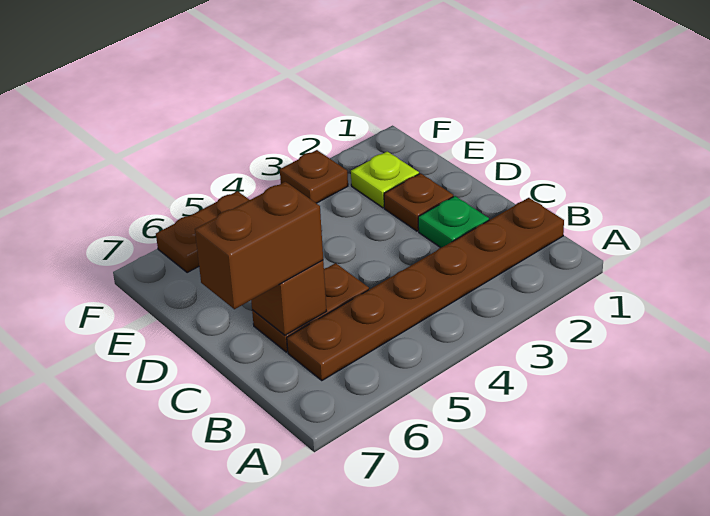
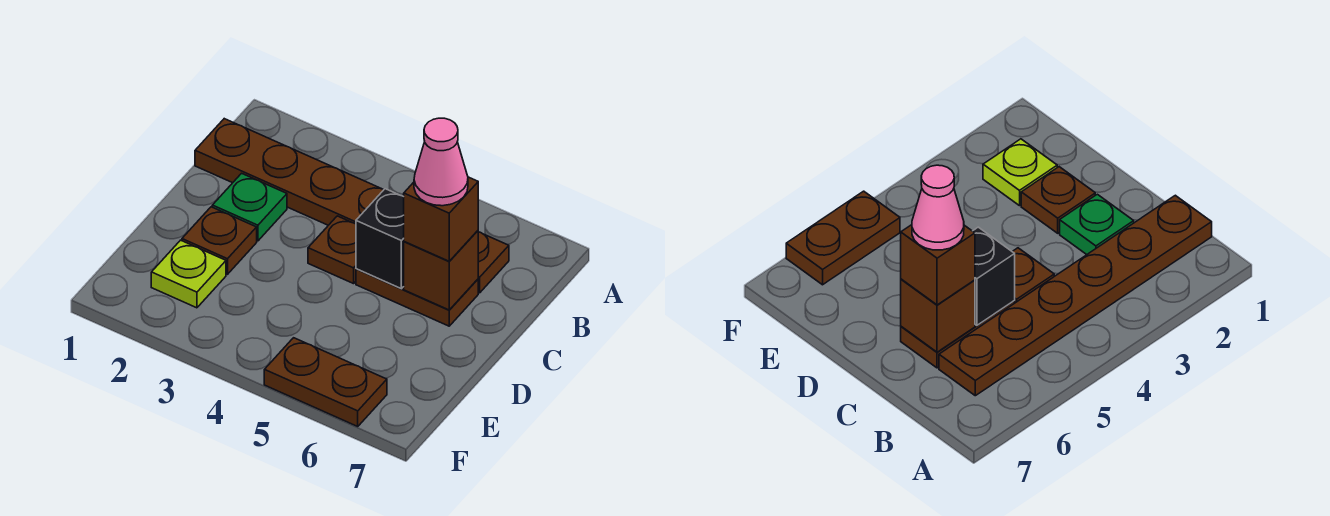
none -> black 1x1 brick [356,189,404,289]
brown 1x2 brick [195,182,323,309] -> brown 1x1 brick [404,177,478,261]
none -> pink 1x1 cone [414,118,468,206]
brown 1x1 plate [280,150,348,203] -> brown 1x1 plate moved to [308,216,356,284]

